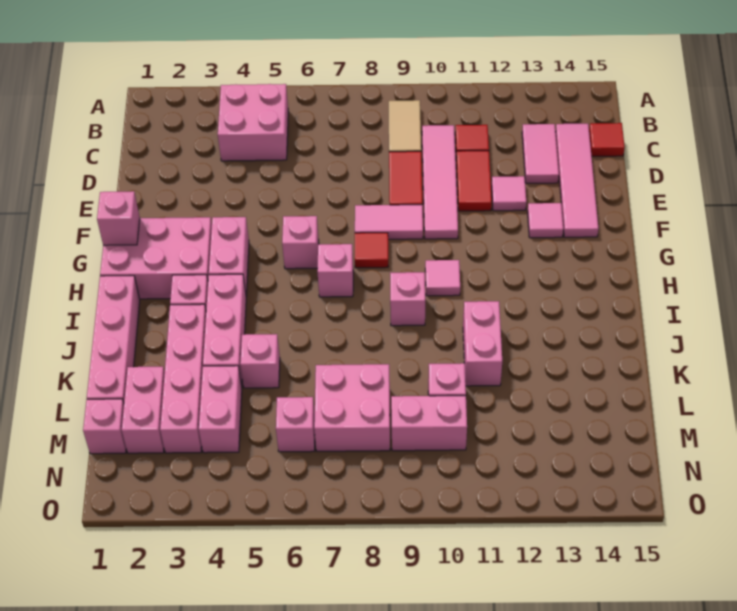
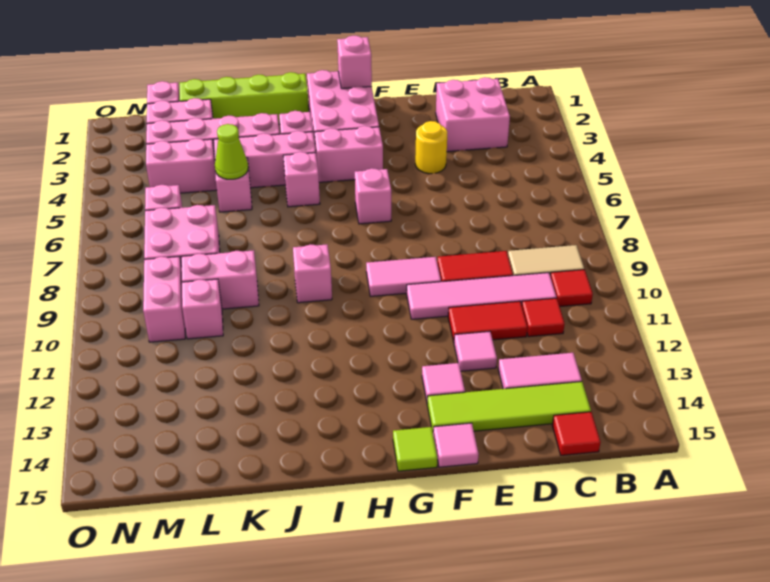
pink 2x2 brick [218,84,288,161] -> pink 2x2 brick moved to [436,77,510,152]
pink 1x4 tile [555,124,599,237] -> lime 1x4 tile [427,382,591,431]
none -> yellow 1x1 round brick [415,121,447,174]
pink 1x2 tile [355,205,423,239] -> pink 1x2 tile turned to [366,257,441,296]
red 1x1 tile [355,233,388,268] -> red 1x1 tile moved to [550,270,593,306]
none -> lime 1x1 tile [393,427,437,471]
pink 1x1 brick [318,244,353,297] -> pink 1x1 brick moved to [283,152,320,207]
pink 1x1 tile [425,260,460,296] -> pink 1x1 tile moved to [433,423,479,467]
pink 1x4 brick [87,276,140,402] -> lime 1x4 brick [180,72,309,124]
pink 1x2 brick [463,301,502,386] -> pink 1x2 brick moved to [182,250,259,309]
none -> lime 1x1 cone [215,124,248,179]

